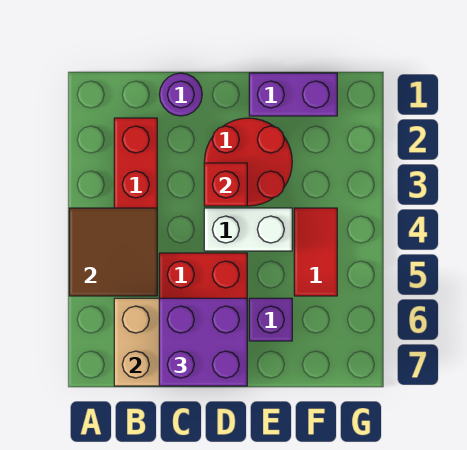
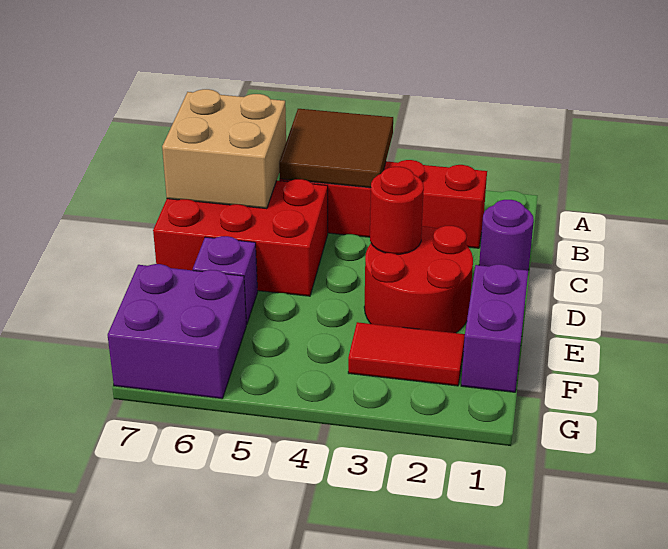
purple 2x2 brick [159,298,247,386] -> purple 2x2 brick moved to [108,264,246,399]
red 1x1 brick [204,163,247,206] -> red 1x1 round brick [370,167,424,254]
white 1x2 brick [204,208,292,251] -> none
red 1x2 tile [294,208,337,296] -> red 1x2 tile moved to [348,322,465,386]

